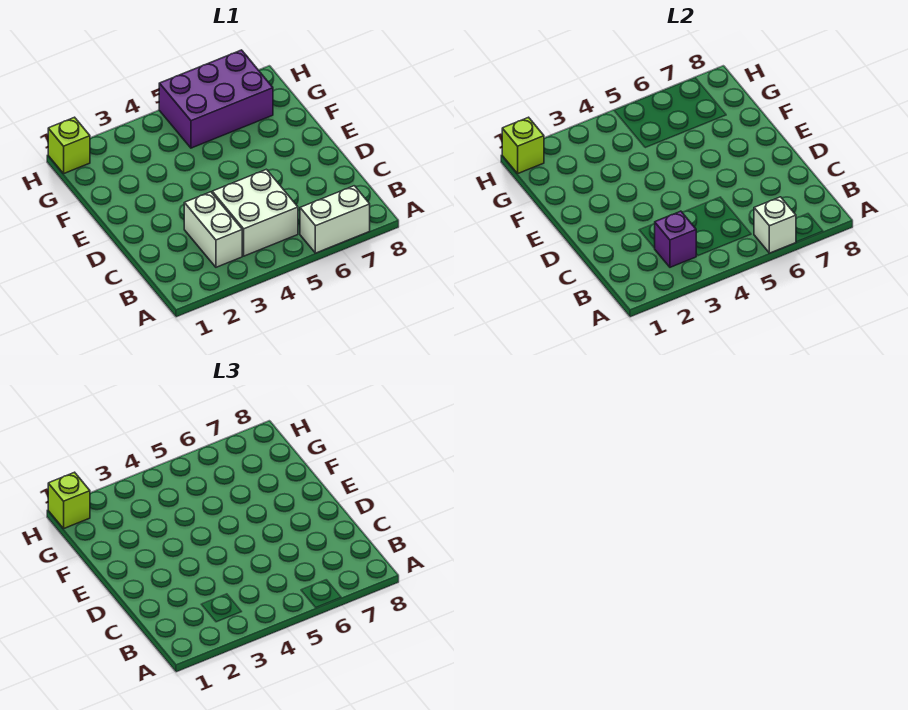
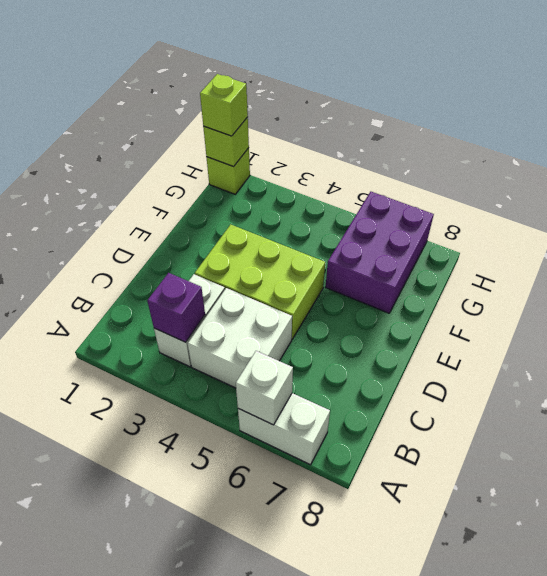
none -> lime 2x3 brick [195,224,325,339]
purple 2x3 brick [159,50,273,148] -> purple 2x3 brick turned to [326,192,434,313]

